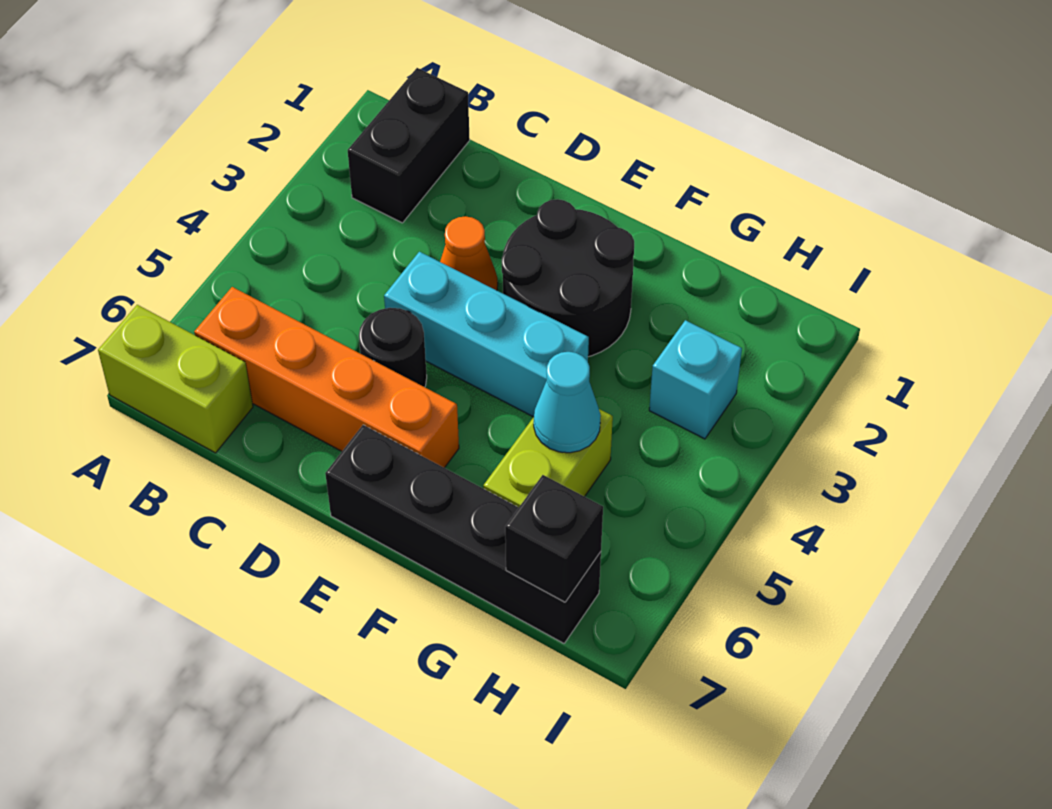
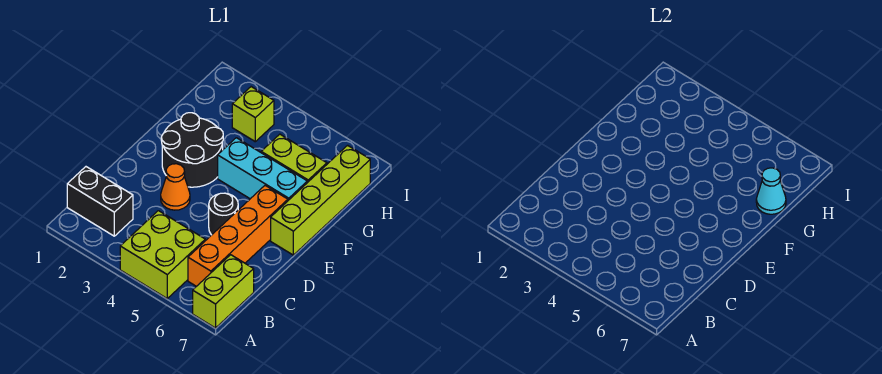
none -> lime 2x2 brick [120,211,205,298]
cyan 1x3 brick [384,252,589,417] -> cyan 1x3 brick turned to [218,138,307,200]
black 1x4 brick [325,425,601,643] -> lime 1x4 brick [271,145,370,255]
cyan 1x1 cone [534,352,601,453] -> cyan 1x1 cone moved to [756,168,786,214]
cyan 1x1 brick [649,320,742,439] -> lime 1x1 brick [232,87,274,142]
black 1x1 brick [505,475,603,602] -> none

